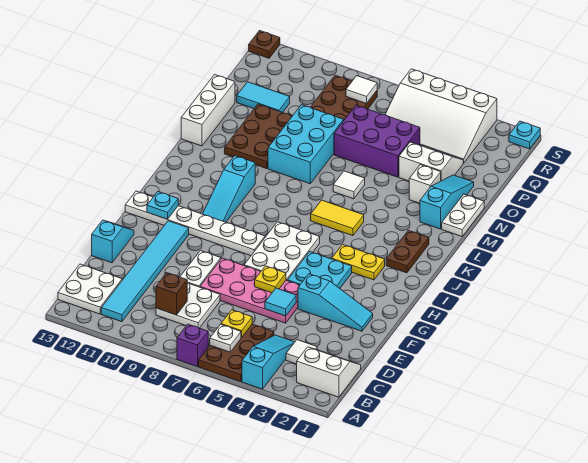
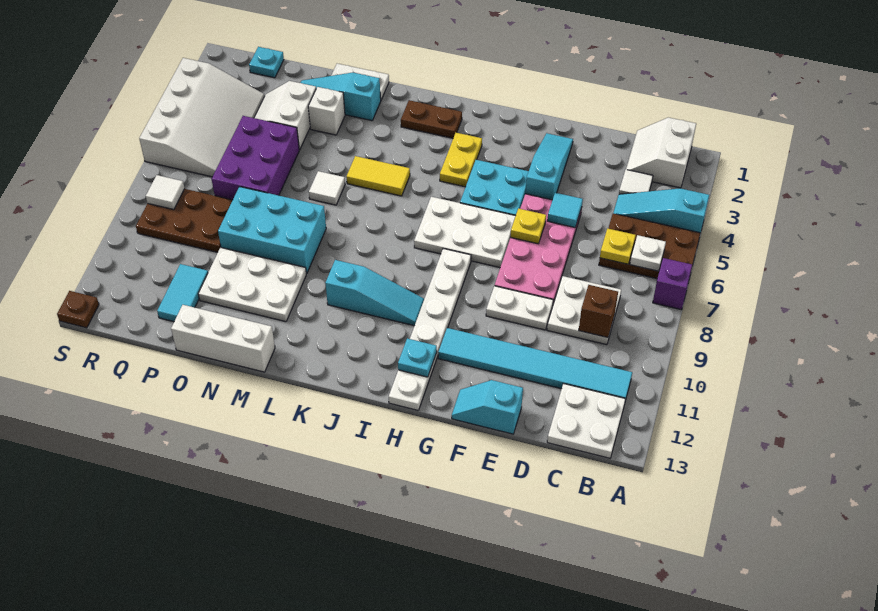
yellow 1x2 tile [311,200,364,236] -> yellow 1x2 tile turned to [346,156,410,196]
brown 2x3 plate [225,104,292,169] -> white 2x3 plate [198,247,306,322]
cyan 1x1 plate [509,121,540,149] -> cyan 1x1 plate moved to [249,47,284,78]

